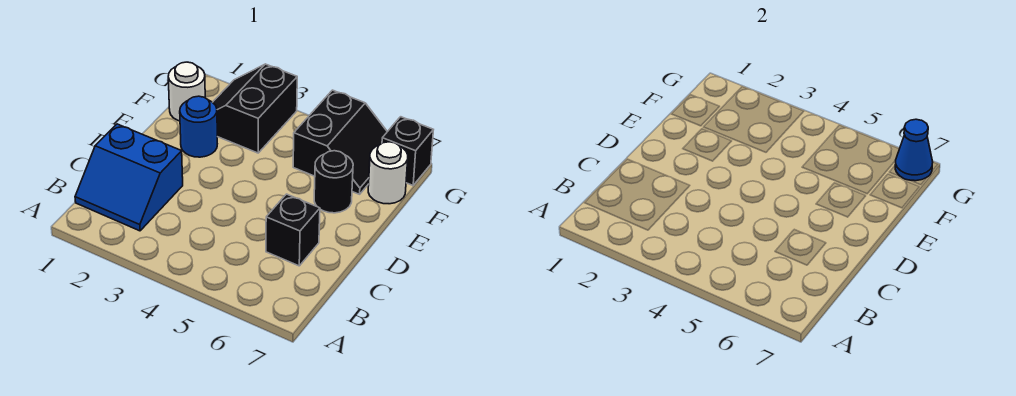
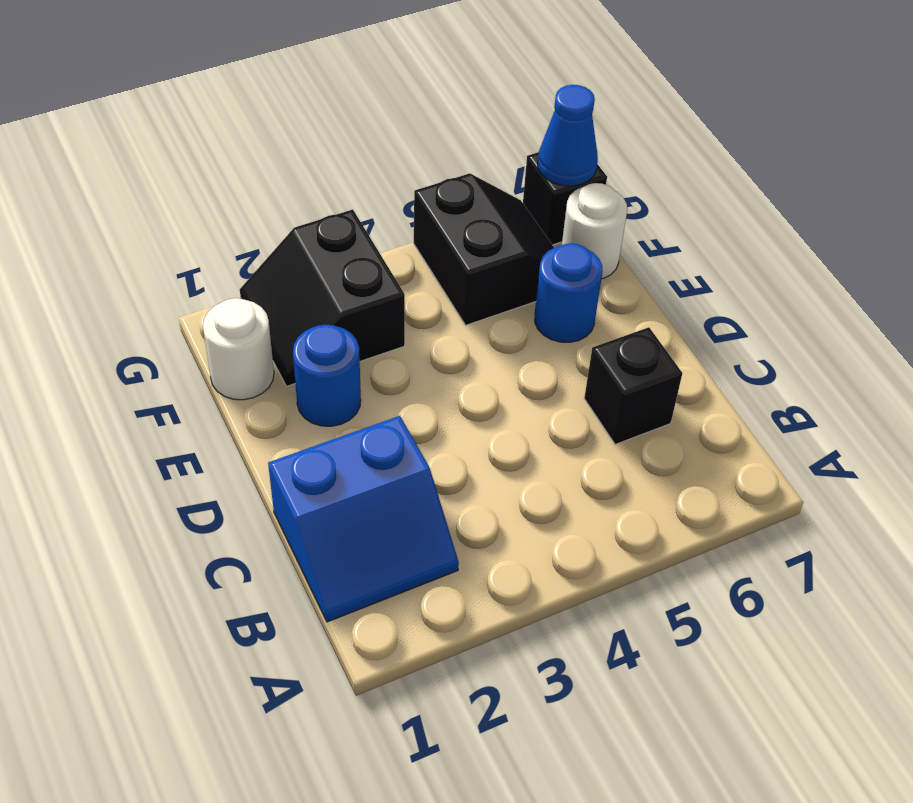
black 1x1 round brick [314,151,353,213] -> blue 1x1 round brick [535,243,602,342]

